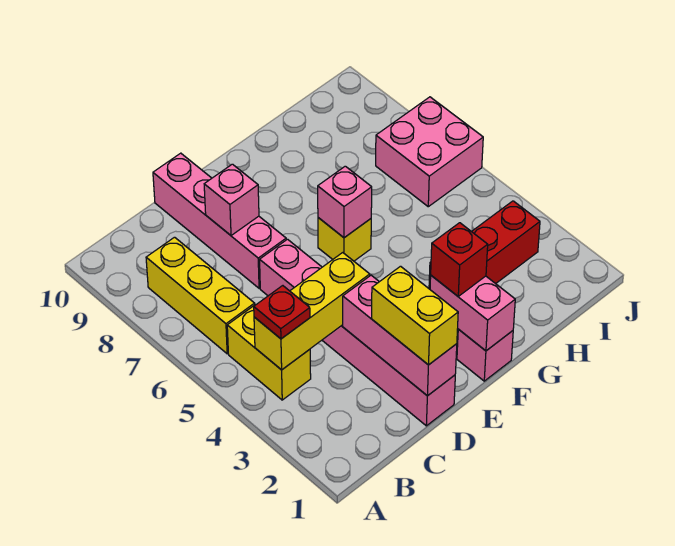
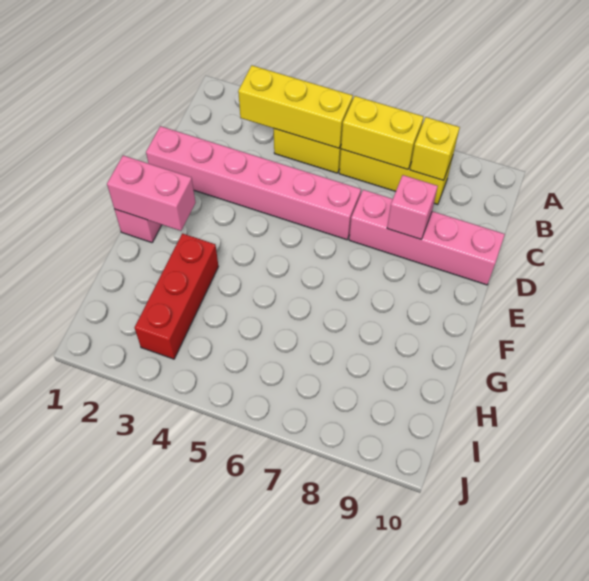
yellow 1x3 brick [254,253,370,370] -> yellow 1x3 brick turned to [238,65,353,148]
red 1x1 plate [254,286,310,339] -> none
pink 1x3 brick [343,275,457,396] -> none
yellow 1x2 brick [372,266,458,365] -> yellow 1x2 brick moved to [341,96,424,169]
red 1x1 brick [431,223,488,296] -> none
yellow 1x1 brick [318,218,371,261] -> yellow 1x1 brick moved to [410,117,460,180]
pink 1x1 brick [318,166,372,238] -> none
pink 2x2 brick [376,97,483,207] -> none

